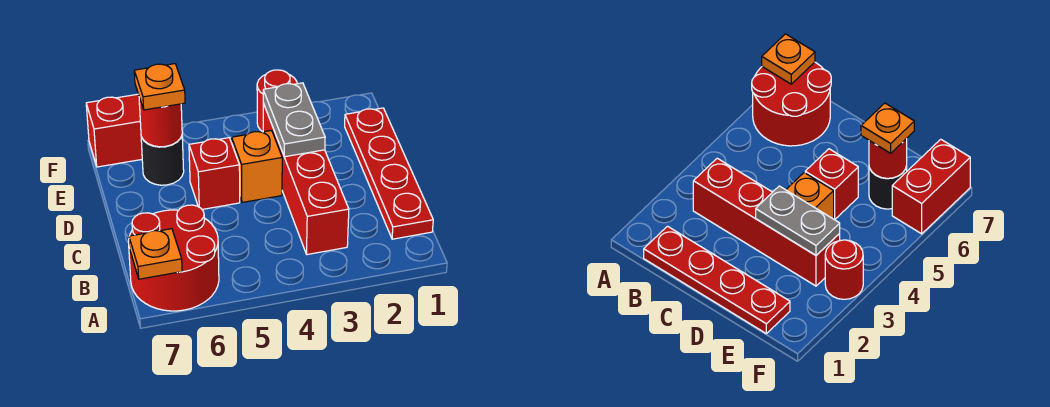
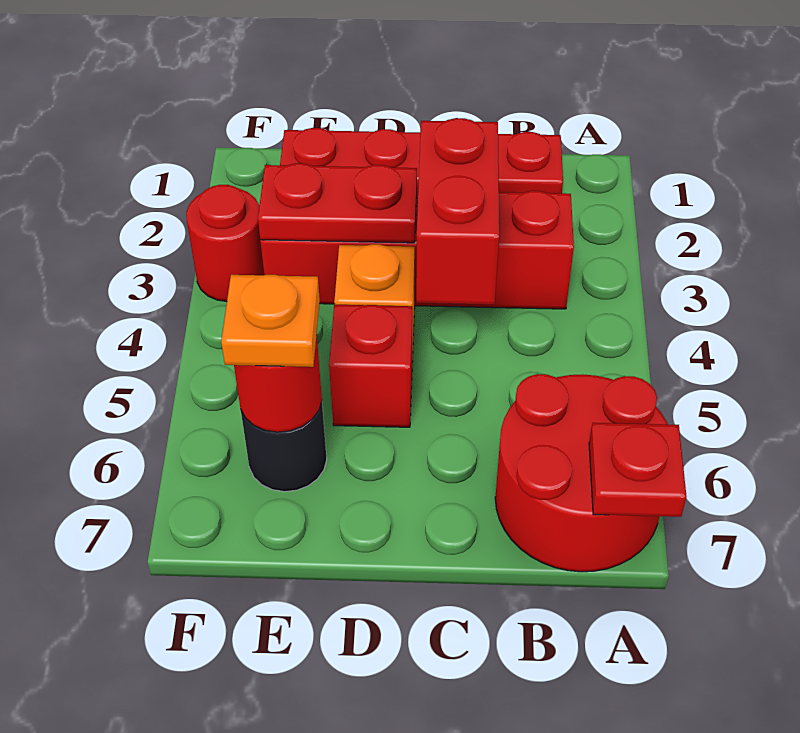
orange 1x1 plate [129,229,182,279] -> red 1x1 plate [589,423,686,517]
grey 1x2 plate [263,83,325,157] -> red 1x2 plate [258,163,417,243]
red 1x2 brick [86,94,142,167] -> red 1x2 brick moved to [416,118,499,304]

